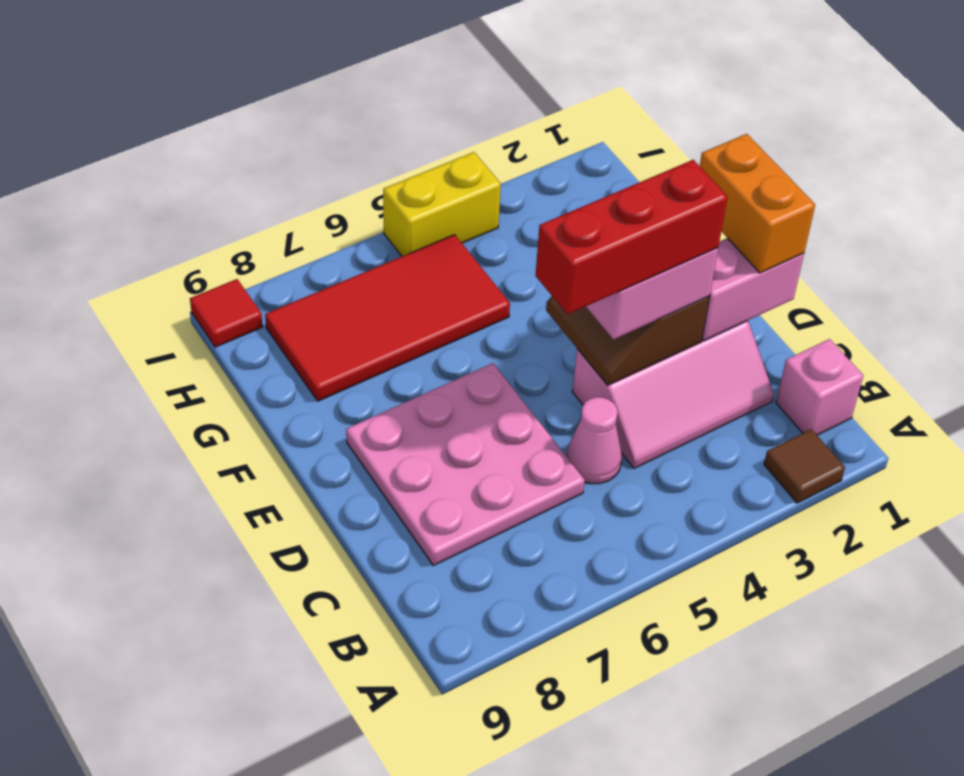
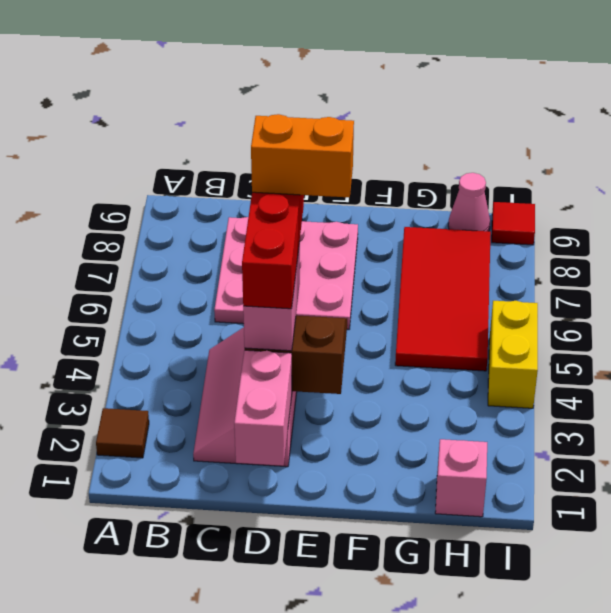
pink 1x1 brick [776,339,863,435] -> pink 1x1 brick moved to [435,439,487,517]
pink 1x1 cone [566,397,622,484] -> pink 1x1 cone moved to [448,173,490,231]
orange 1x2 brick [700,134,815,273] -> orange 1x2 brick moved to [251,114,354,197]

